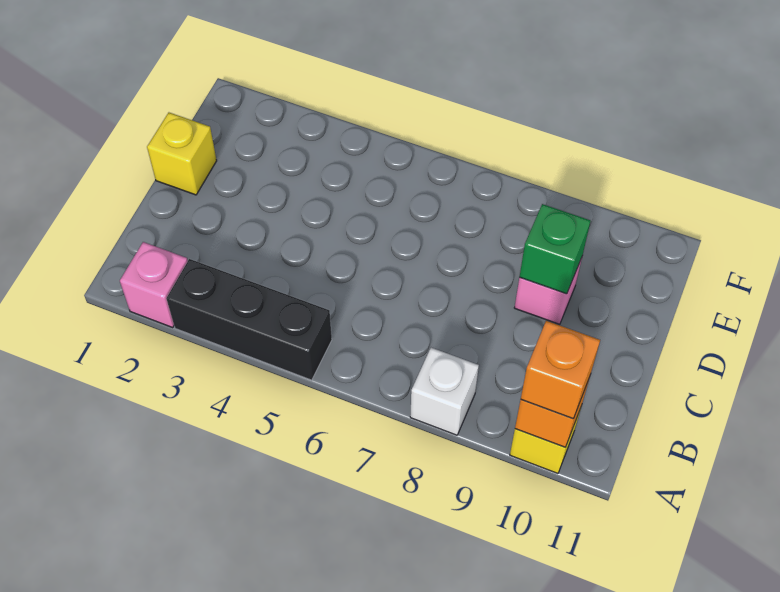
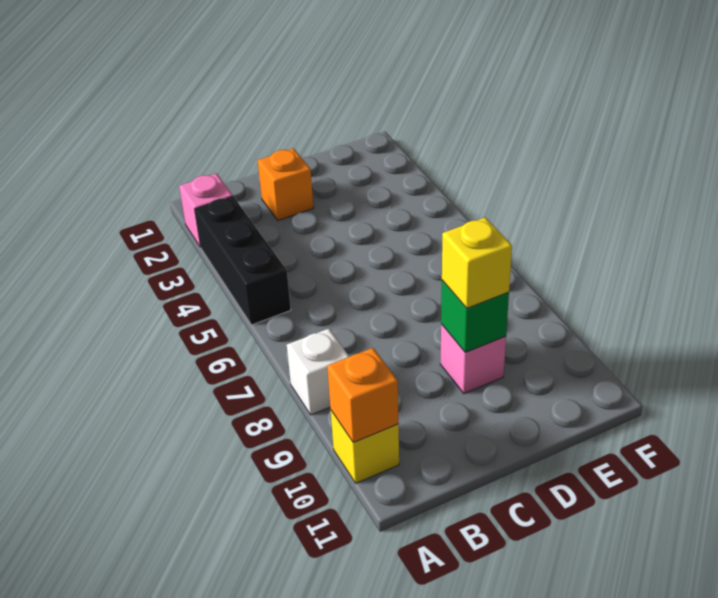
orange 1x1 brick [521,321,600,419] -> orange 1x1 brick moved to [258,148,314,221]
yellow 1x1 brick [147,113,217,195] -> yellow 1x1 brick moved to [442,217,512,308]

